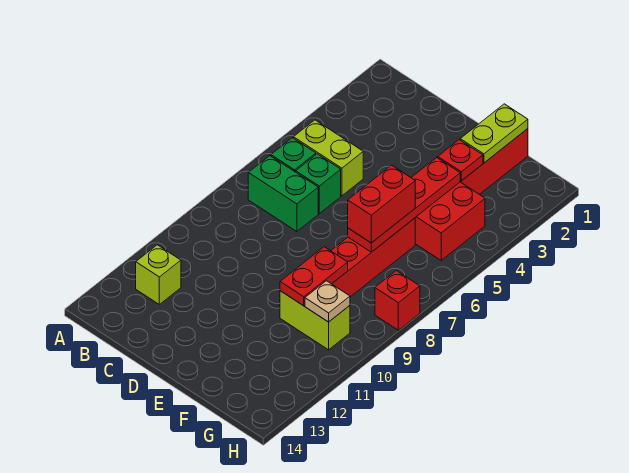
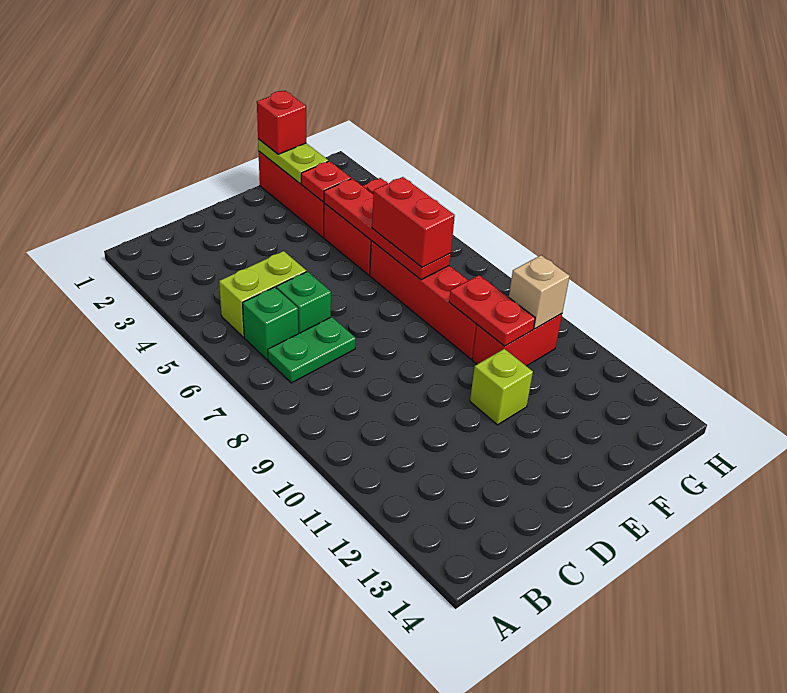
green 1x2 brick [248,156,318,231] -> green 1x2 plate [268,317,356,383]
lime 1x1 brick [136,245,181,304] -> lime 1x1 brick moved to [470,349,533,425]
lime 1x2 brick [280,291,350,350] -> red 1x2 brick [472,314,562,366]
tan 1x1 plate [305,281,350,322] -> tan 1x1 brick [509,255,570,329]
red 1x1 brick [375,271,420,330] -> red 1x1 brick moved to [257,91,306,154]

